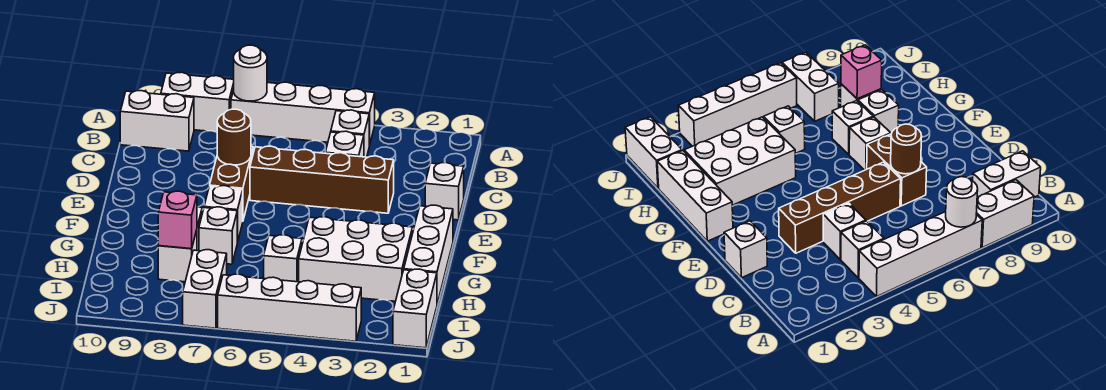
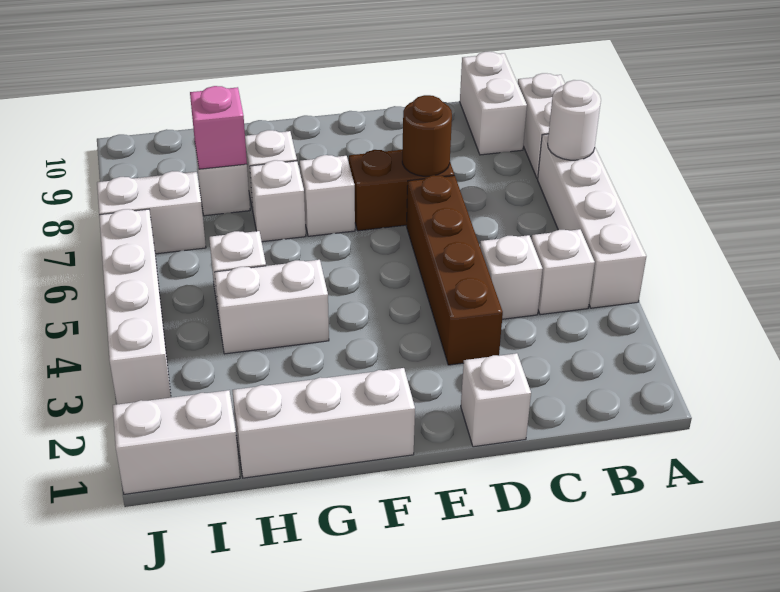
white 2x3 brick [299,217,413,301] -> white 1x2 brick [215,260,329,354]

